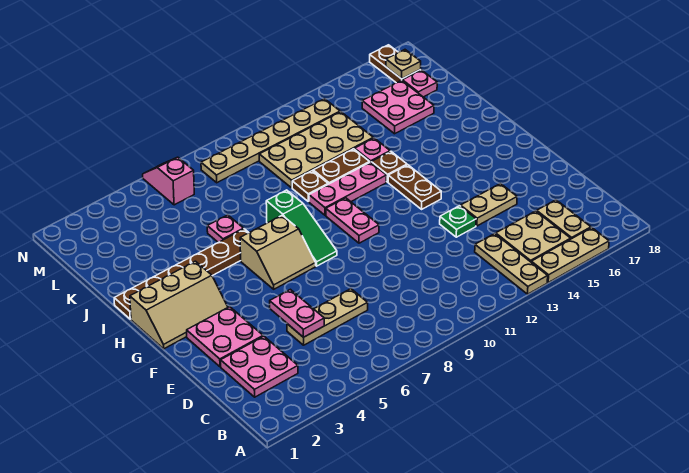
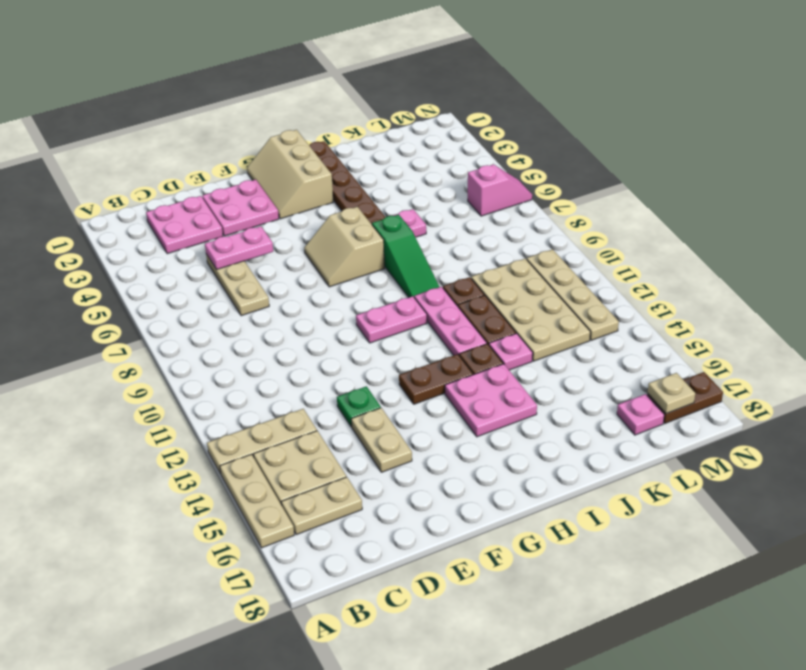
green 1x3 slope [266,190,337,266] -> green 1x3 slope turned to [372,215,439,297]
pink 2x2 plate [362,80,434,134] -> pink 2x2 plate moved to [445,364,537,437]
tan 1x6 plate [201,99,340,183] -> tan 1x4 plate [527,249,619,340]

